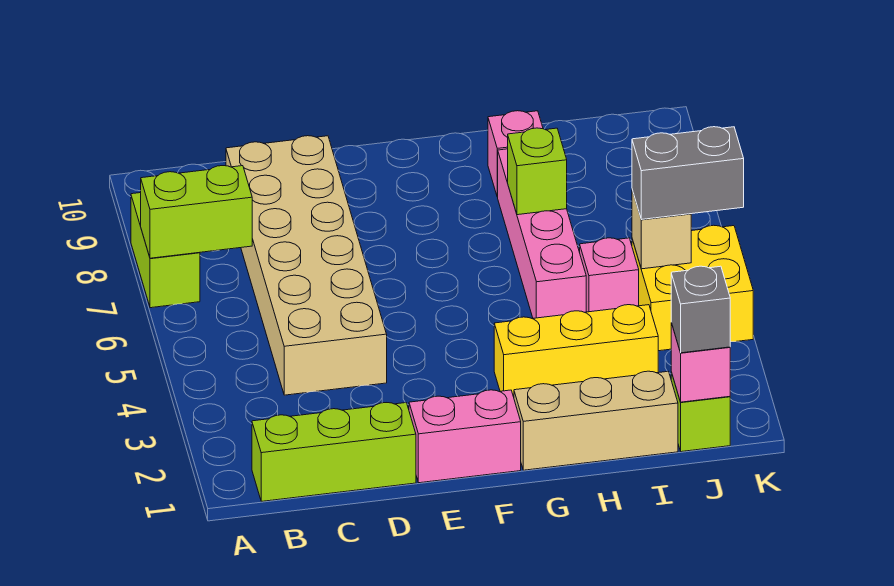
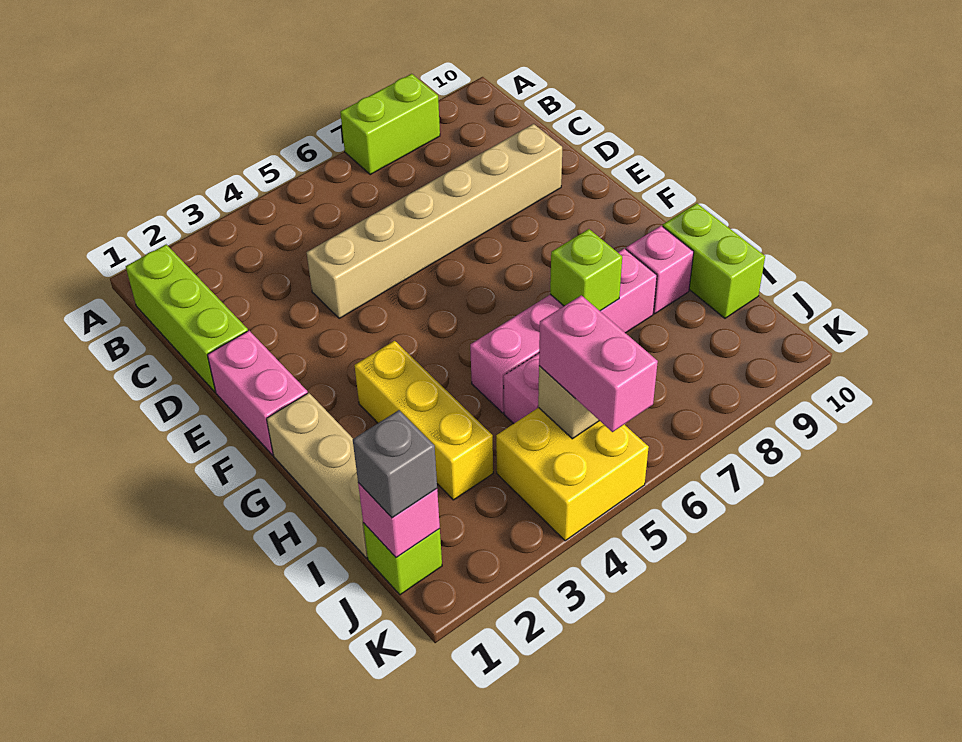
lime 1x2 brick [141,166,252,258] -> lime 1x2 brick moved to [663,203,765,318]
tan 2x6 brick [226,136,387,395] -> tan 1x6 brick [307,124,562,319]
grey 1x2 brick [632,127,744,220] -> pink 1x2 brick [539,295,658,432]

